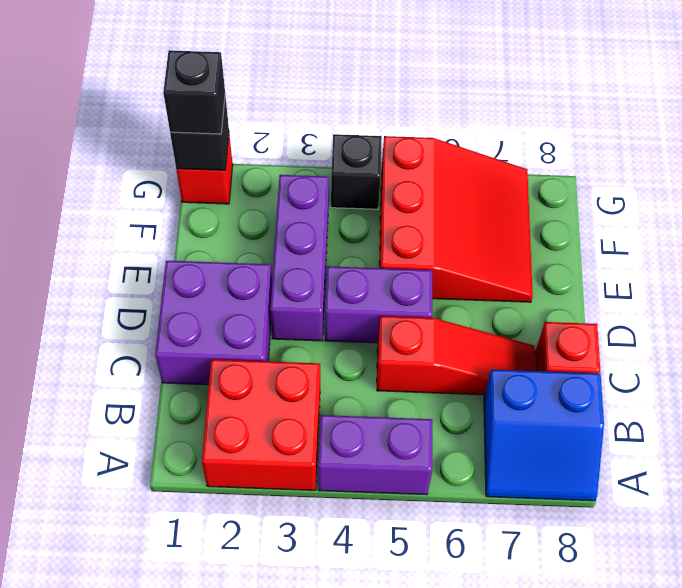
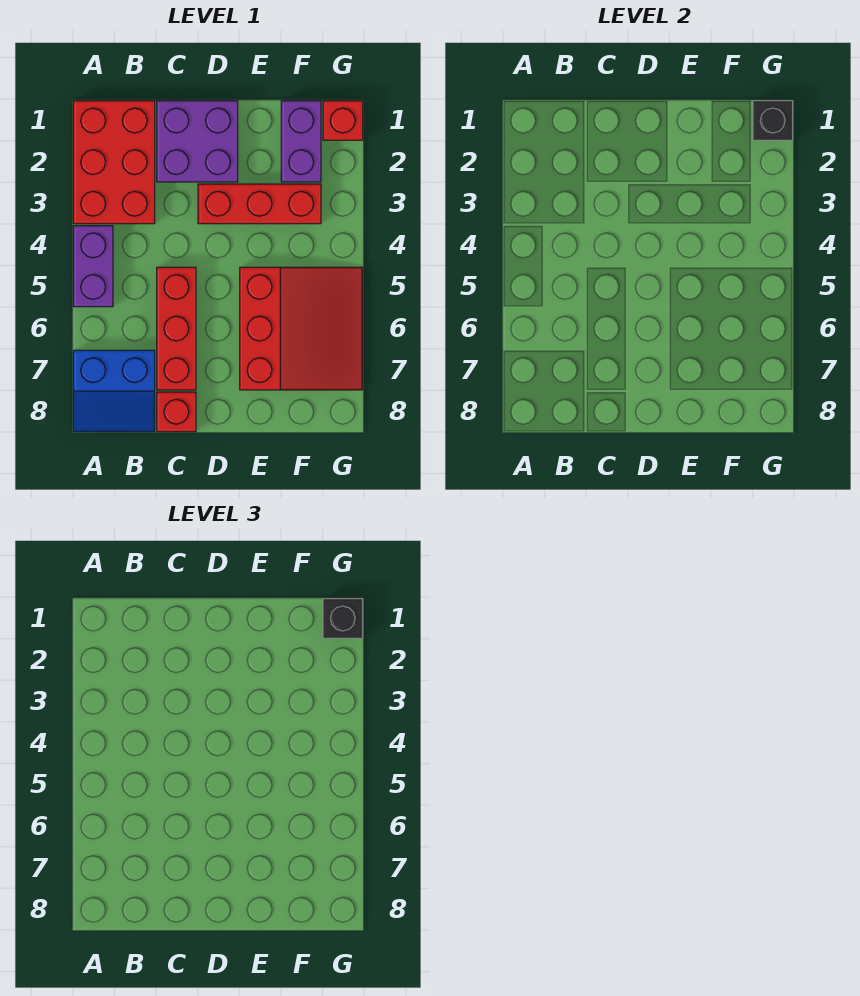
red 2x2 brick [202,359,320,490] -> red 2x3 brick [73,101,155,224]
blue 2x2 slope [484,370,604,501] -> blue 2x2 slope turned to [73,350,155,432]
red 1x3 slope [377,316,536,395] -> red 1x3 brick [157,267,196,390]
purple 1x3 brick [270,175,329,341] -> red 1x3 brick [198,184,321,224]
purple 1x2 brick [325,266,432,343] -> purple 1x2 brick moved to [281,101,321,182]
red 3x3 slope [379,136,533,302] -> red 3x3 slope turned to [240,267,363,390]
black 1x1 brick [331,134,382,209] -> none

